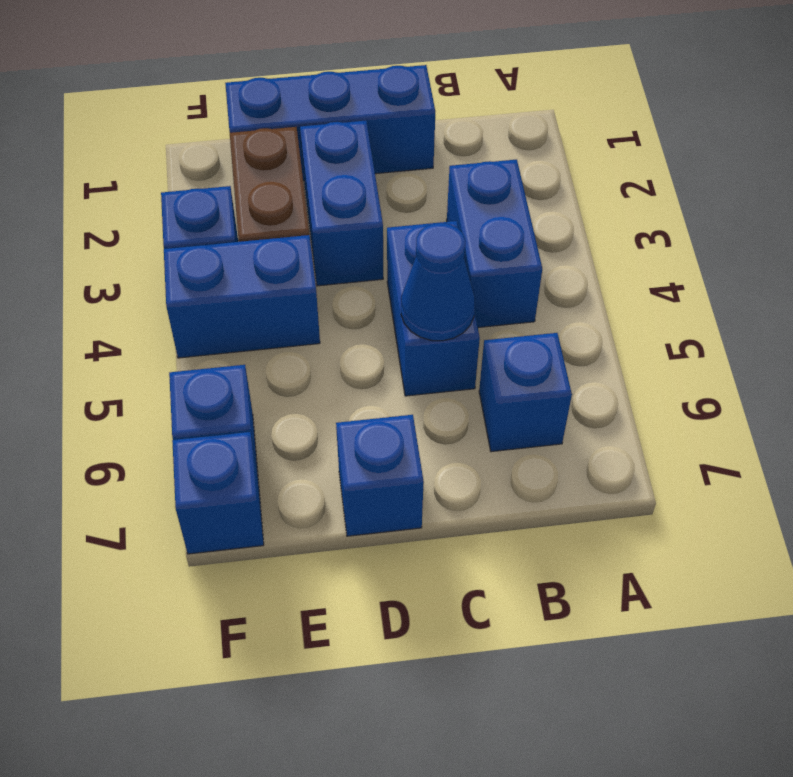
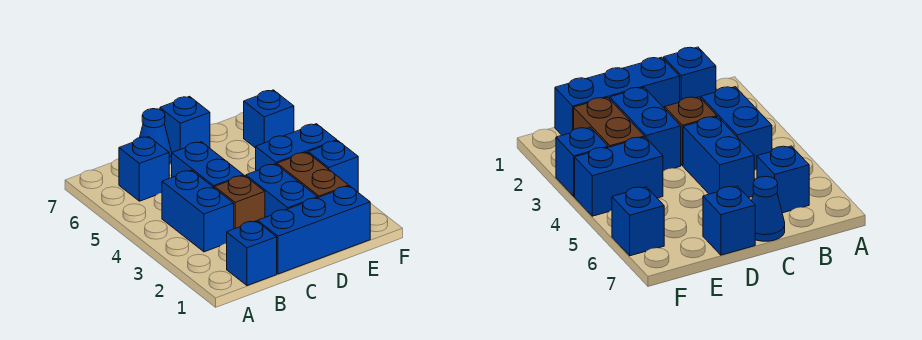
none -> brown 1x1 brick [215,175,265,229]
blue 1x1 cone [401,223,475,341] -> blue 1x1 cone moved to [140,109,172,164]
blue 1x1 brick [172,432,264,554] -> blue 1x1 brick moved to [227,221,277,286]

